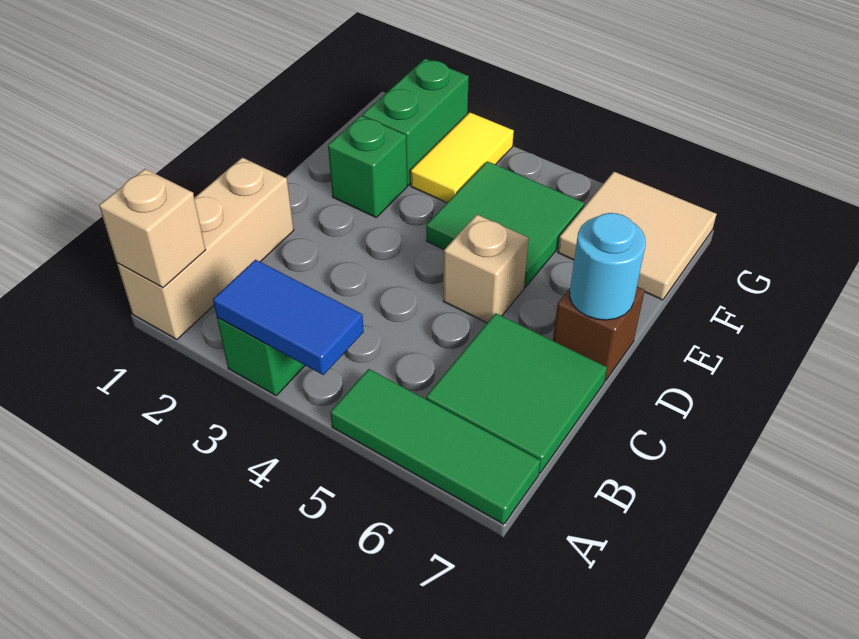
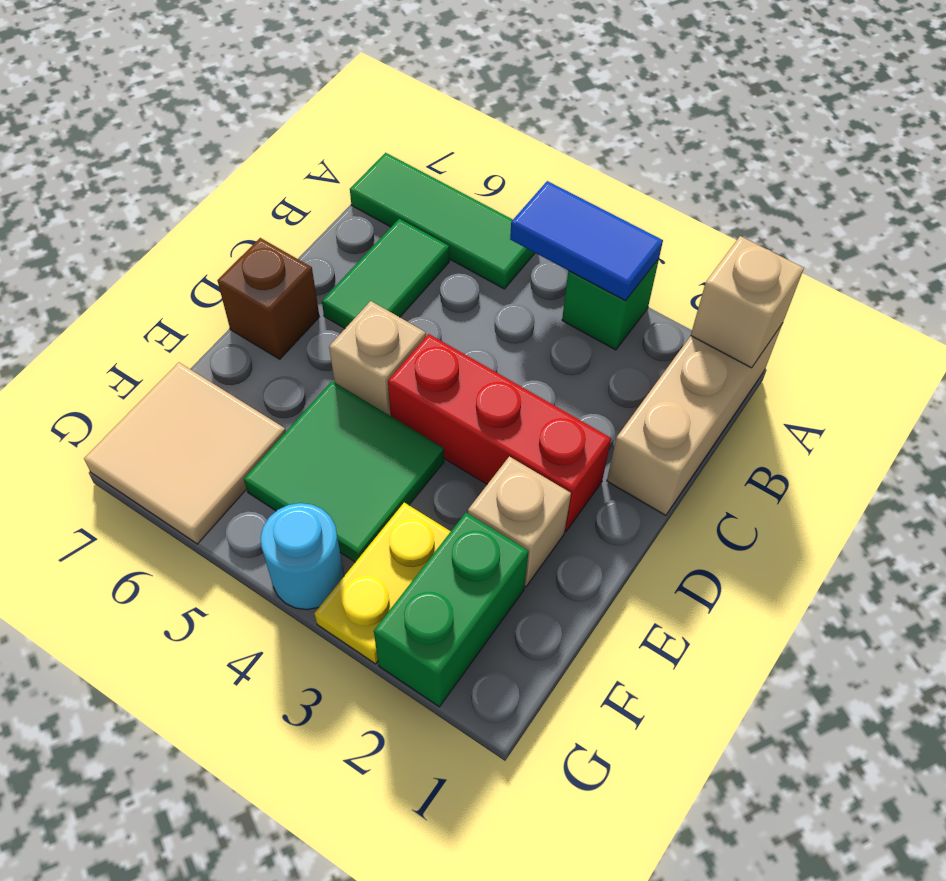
green 2x2 tile [426,313,607,473] -> green 1x2 tile [322,219,449,328]
none -> red 1x3 brick [388,334,611,532]
cyan 1x1 round brick [570,213,646,320] -> cyan 1x1 round brick moved to [261,503,344,610]
green 1x1 brick [328,116,407,217] -> tan 1x1 brick [468,456,571,587]
yellow 1x2 tile [411,112,514,203] -> yellow 1x2 plate [314,503,451,664]

